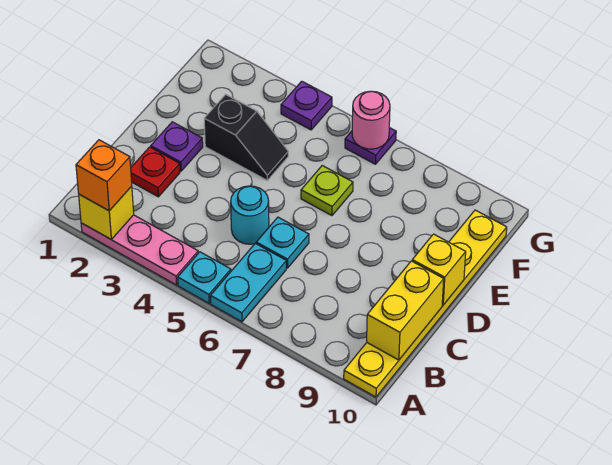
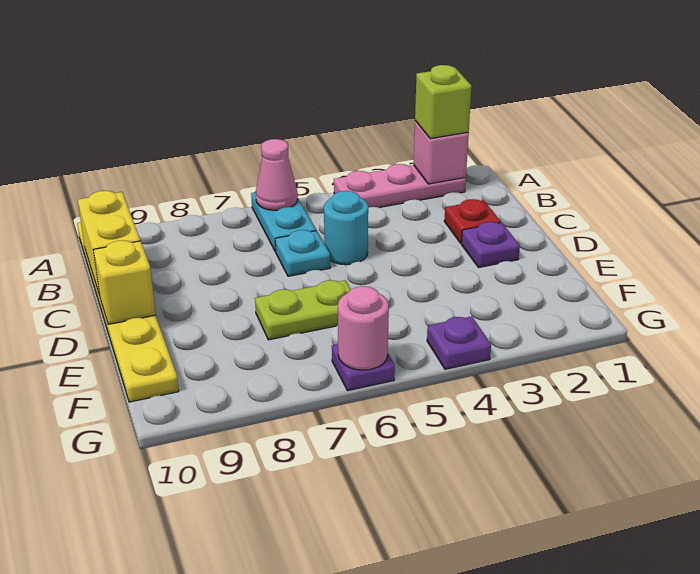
yellow 1x1 brick [79,186,134,239] -> pink 1x1 brick [414,121,469,184]
orange 1x1 brick [76,140,132,211] -> lime 1x1 brick [415,65,472,139]
cyan 1x1 plate [178,252,231,303] -> none
none -> pink 1x1 cone [256,139,298,210]
black 1x2 slope [204,94,288,180] -> none
lime 1x1 plate [301,166,353,216] -> lime 1x2 plate [255,280,351,340]

